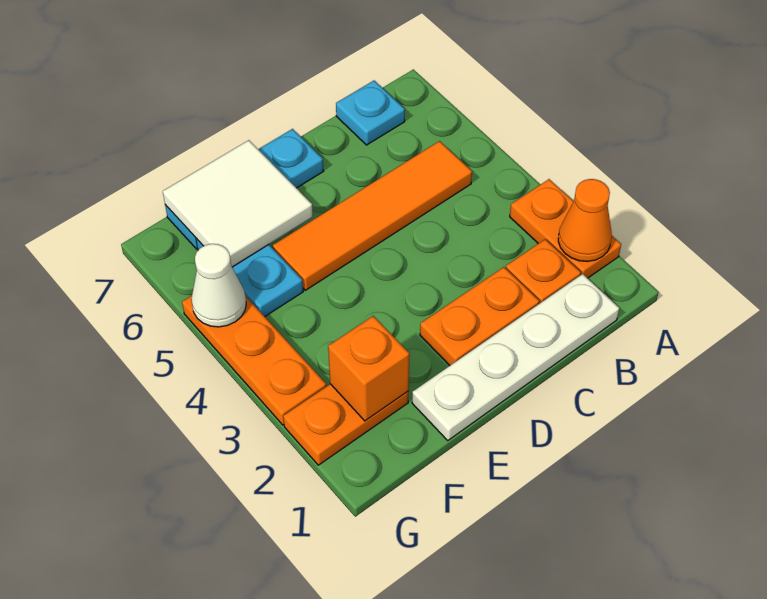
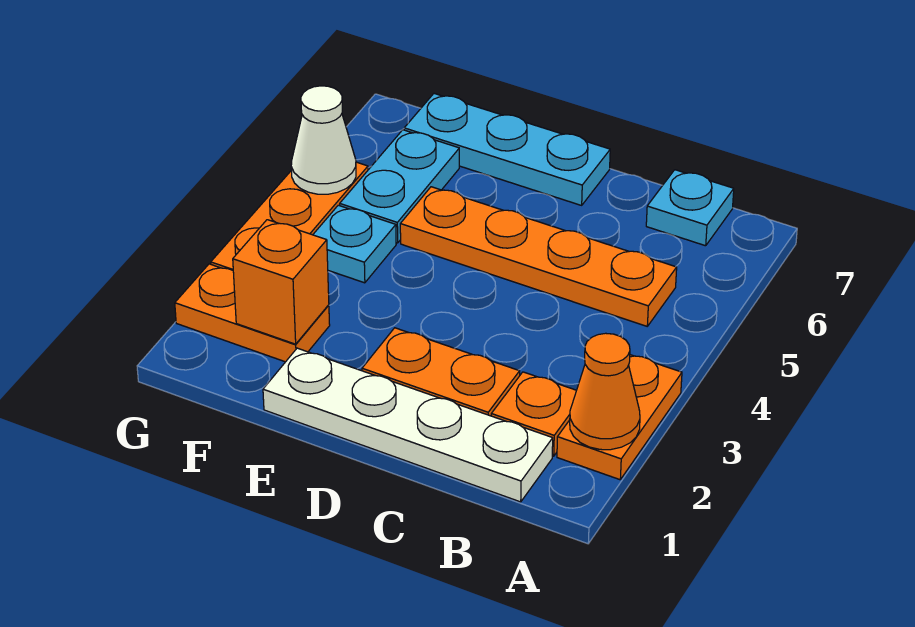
orange 1x4 tile [273,141,472,290] -> orange 1x4 plate [400,187,677,326]
white 2x2 tile [163,140,313,267] -> none
none -> cyan 1x1 plate [313,205,396,283]

